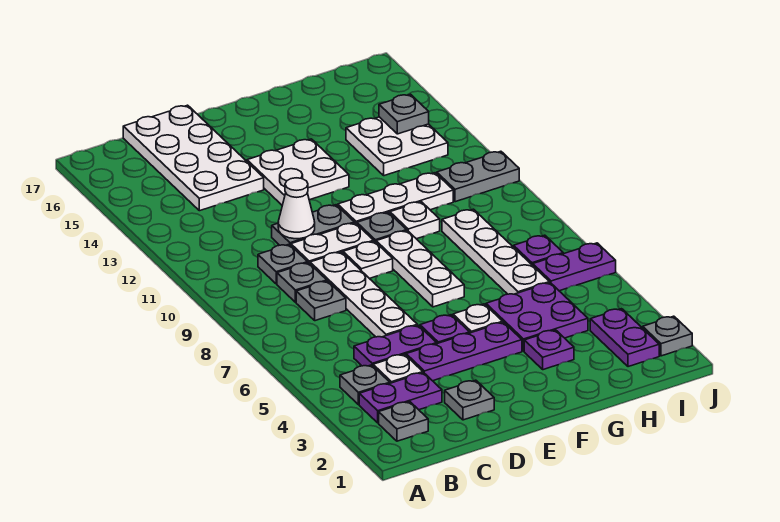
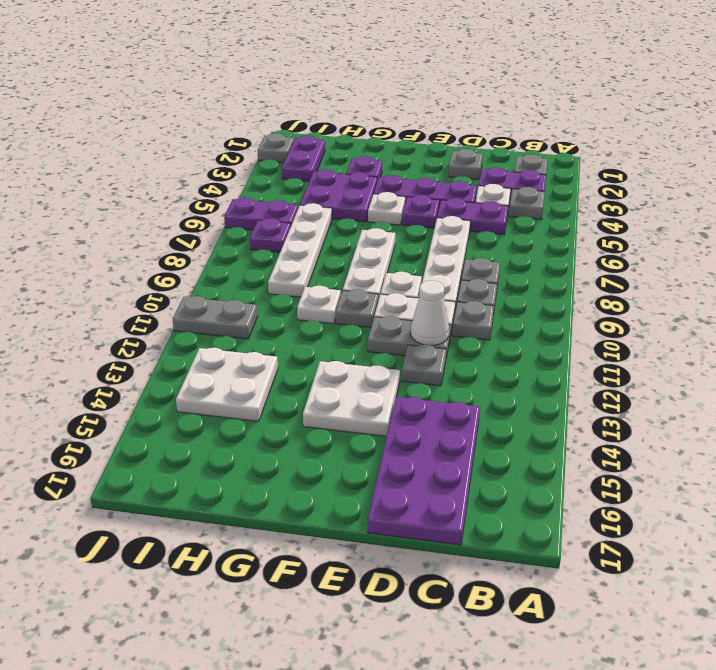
white 2x4 plate [123,105,264,211] -> purple 2x4 plate [368,397,480,545]
white 1x3 plate [338,173,453,224] -> none
grey 1x1 plate [379,94,429,134] -> grey 1x1 plate moved to [402,344,446,386]

